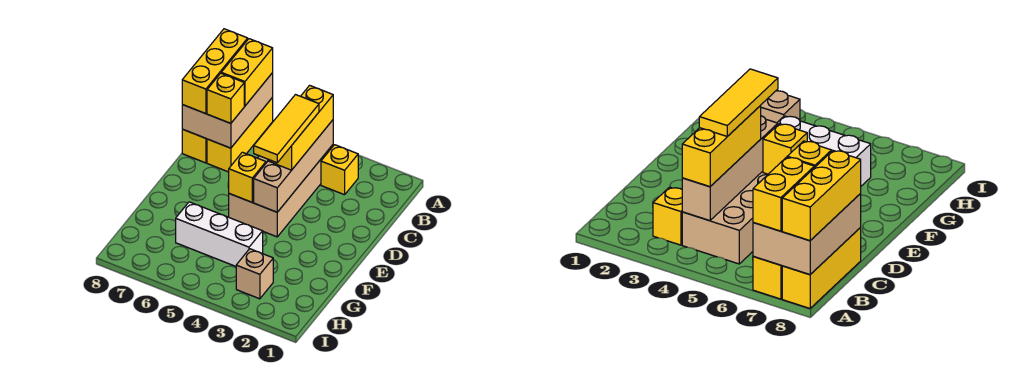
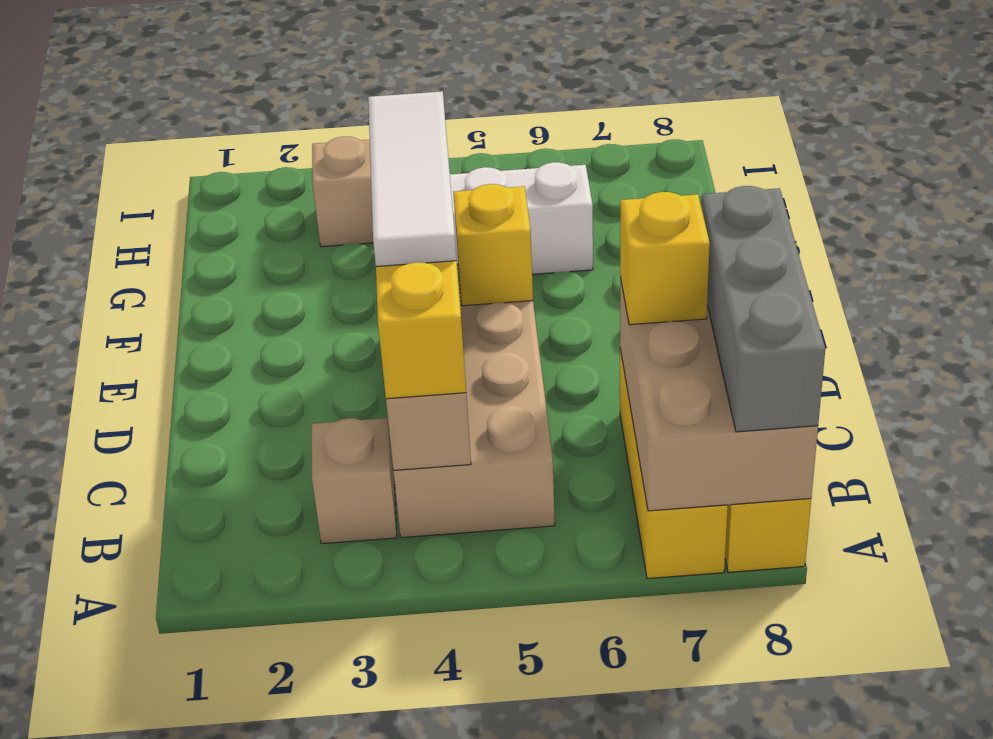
yellow 1x2 brick [221,39,273,106] -> none
yellow 1x3 brick [182,29,248,114] -> grey 1x3 brick [701,186,825,432]
yellow 1x1 brick [321,145,358,195] -> tan 1x1 brick [312,418,397,544]
yellow 1x3 tile [254,95,319,163] -> white 1x3 tile [368,91,456,267]

